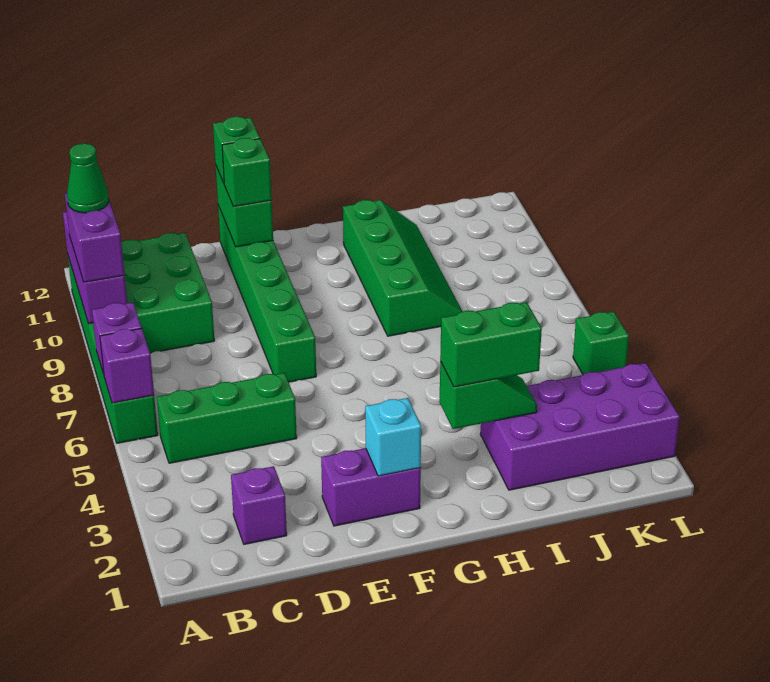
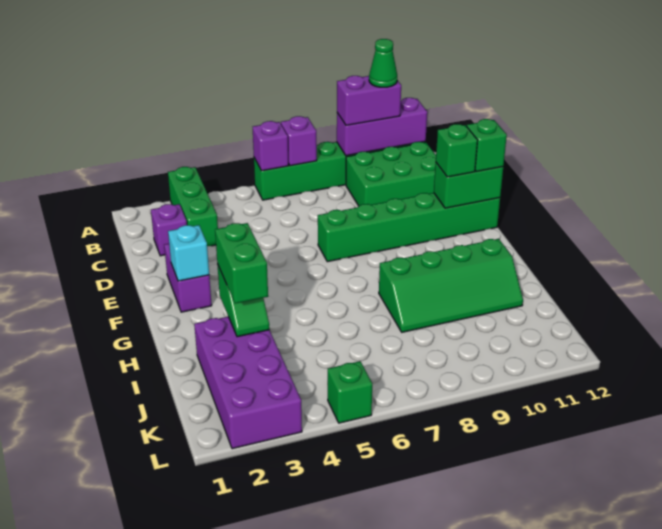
green 1x3 brick [157,373,297,463] -> green 1x3 brick moved to [168,167,218,246]

